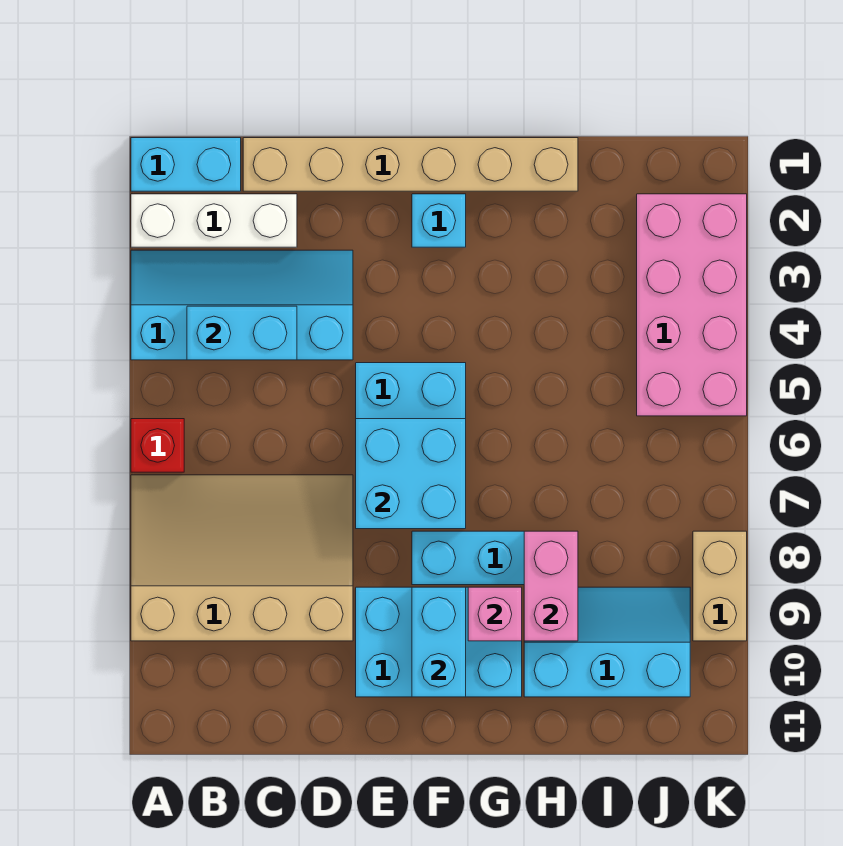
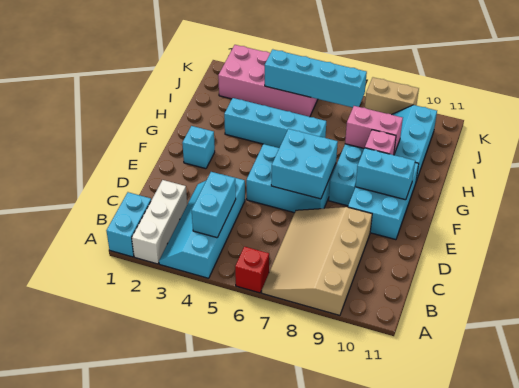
tan 1x6 brick [243,138,578,191] -> none
none -> cyan 1x4 brick [224,98,326,148]
none -> cyan 1x4 brick [265,49,367,107]

